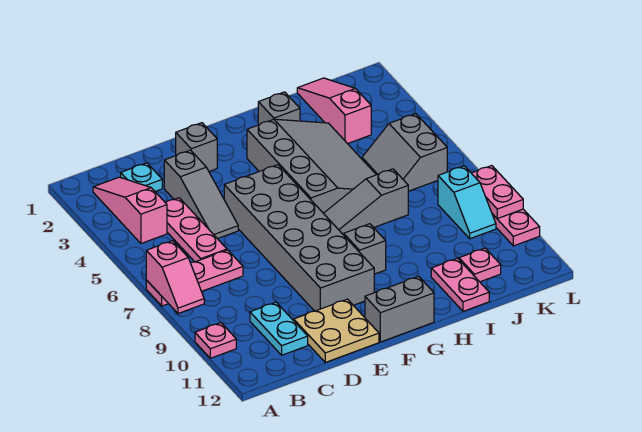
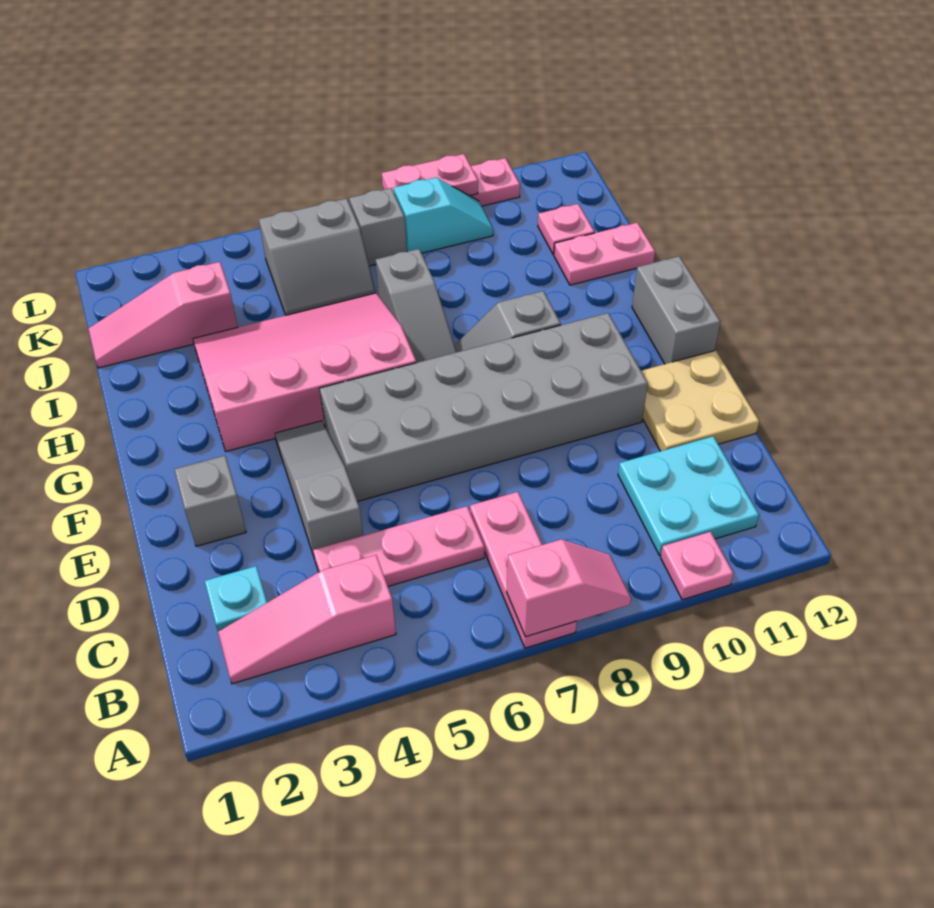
cyan 1x2 plate [250,302,308,355] -> cyan 2x2 plate [618,436,759,556]
grey 1x3 slope [164,150,238,239] -> grey 1x3 slope turned to [275,421,363,559]
grey 3x4 slope [247,119,376,213] -> pink 3x4 slope [193,293,416,451]
grey 1x1 brick [258,92,300,125] -> grey 1x1 brick moved to [349,188,407,266]

